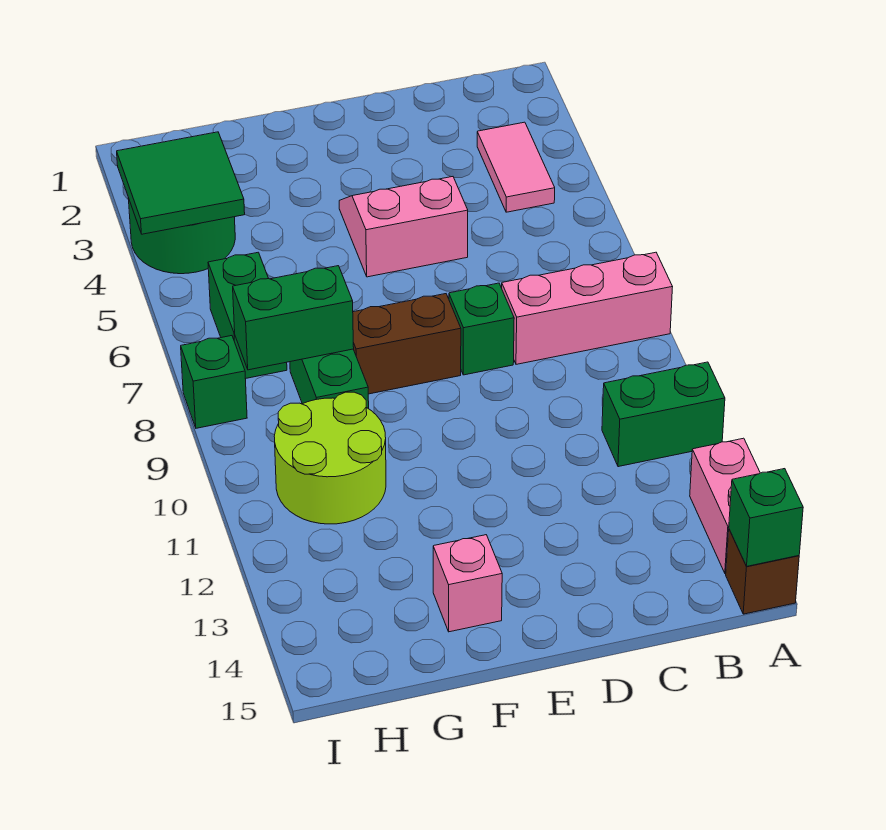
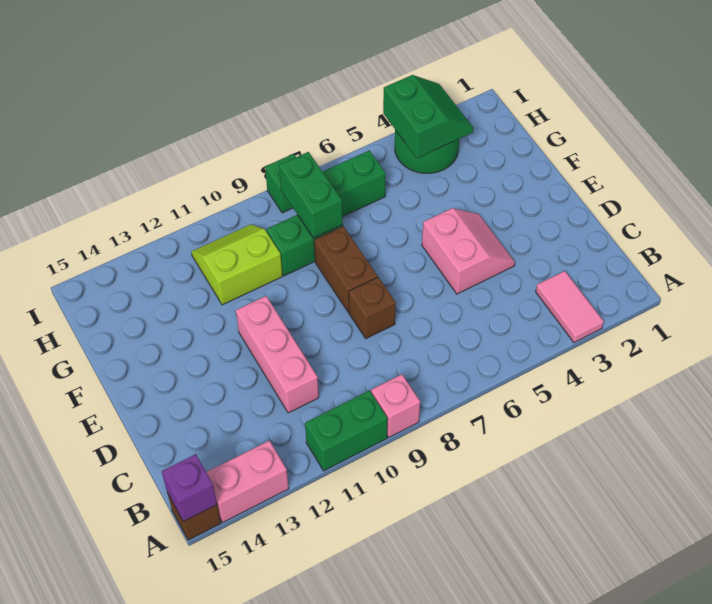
pink 1x3 brick [502,252,672,364] -> pink 1x3 brick moved to [236,296,319,413]
green 1x2 brick [602,362,725,467] -> green 1x2 brick turned to [305,391,388,471]
green 1x1 brick [729,469,803,566] -> purple 1x1 brick [162,454,217,521]
pink 1x2 tile [477,122,555,212] -> pink 1x2 tile turned to [536,271,604,343]
green 1x1 brick [449,283,514,375] -> brown 1x1 brick [349,277,396,338]
pink 1x1 brick [433,535,502,632] -> pink 1x1 brick moved to [371,374,420,437]
lime 2x2 round brick [274,392,386,524] -> lime 2x2 slope [191,224,283,305]
green 2x2 tile [117,132,245,234] -> green 2x2 slope [383,75,473,158]

